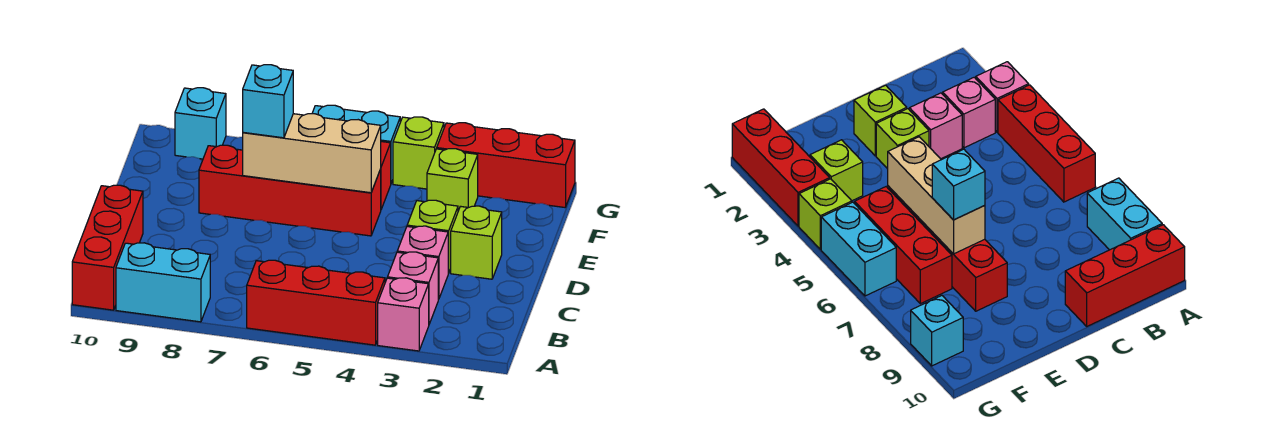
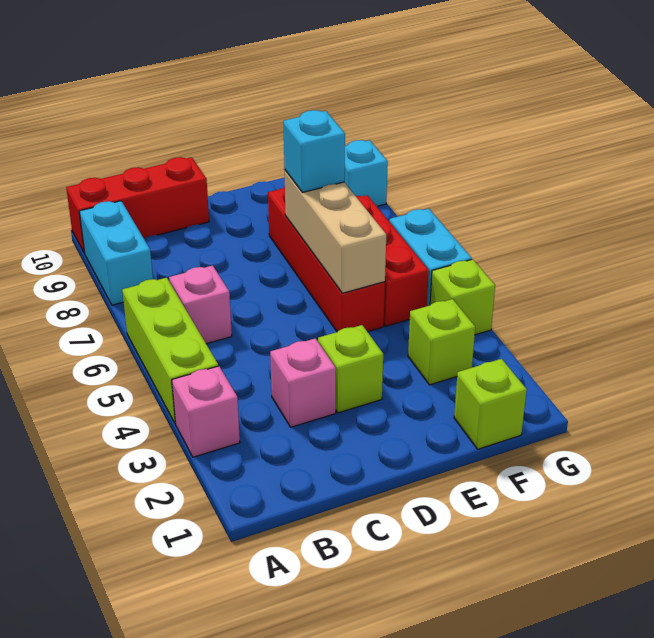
red 1x3 brick [247,260,385,345] -> lime 1x3 brick [122,278,218,424]
pink 1x1 brick [388,252,438,324] -> pink 1x1 brick moved to [169,266,232,344]
lime 1x1 brick [451,206,502,279] -> lime 1x1 brick moved to [454,359,527,449]
red 1x3 brick [437,123,575,207] -> none

